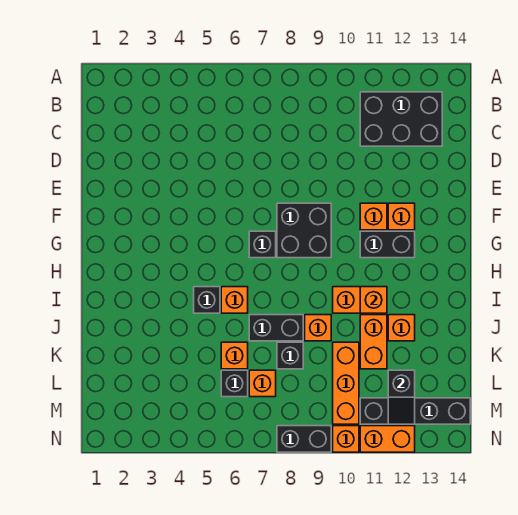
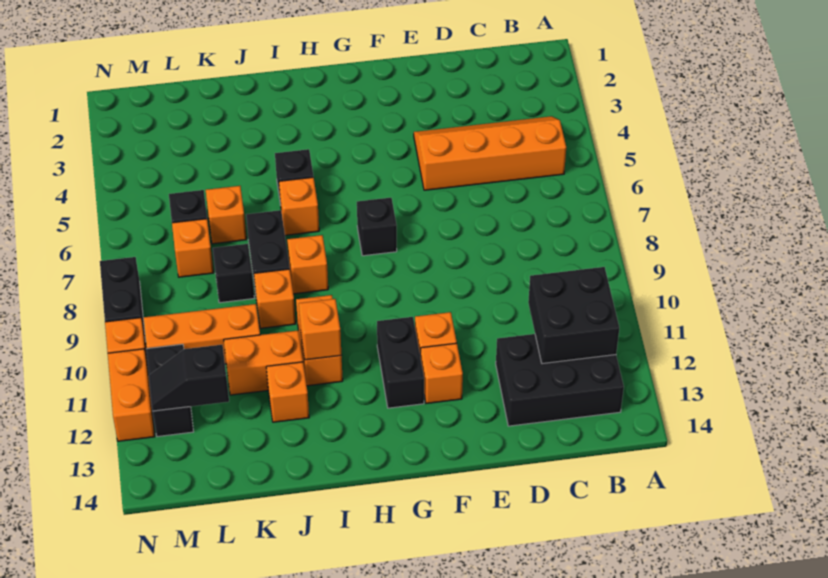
none -> orange 2x4 slope [414,116,566,190]
black 2x3 brick [360,92,442,146] -> black 2x3 brick turned to [496,334,624,426]
black 2x2 brick [277,203,331,258] -> black 2x2 brick moved to [528,267,619,364]
none -> orange 1x1 brick [287,235,328,294]
black 1x4 brick [360,398,470,424] -> black 1x2 brick [146,344,193,437]

